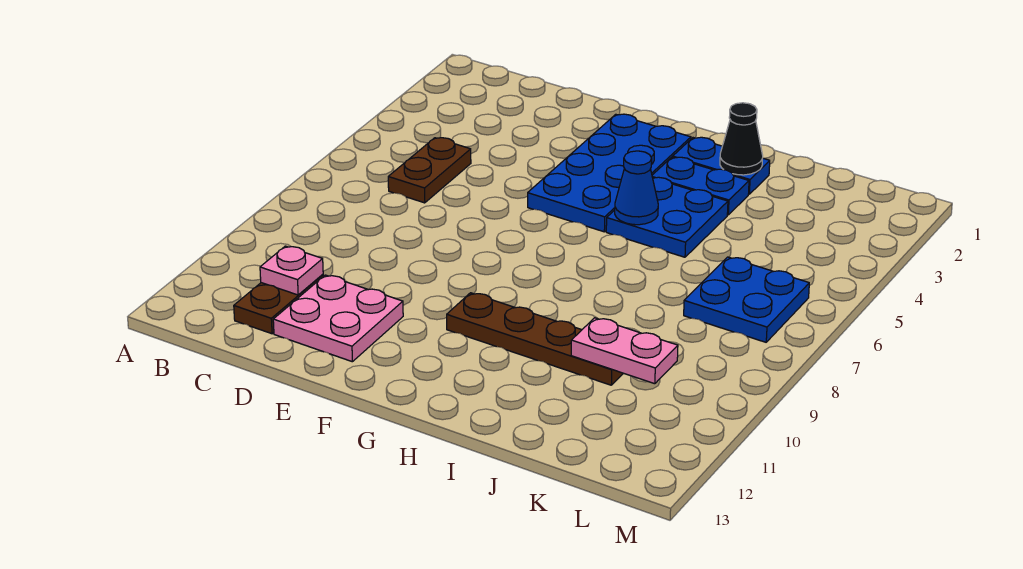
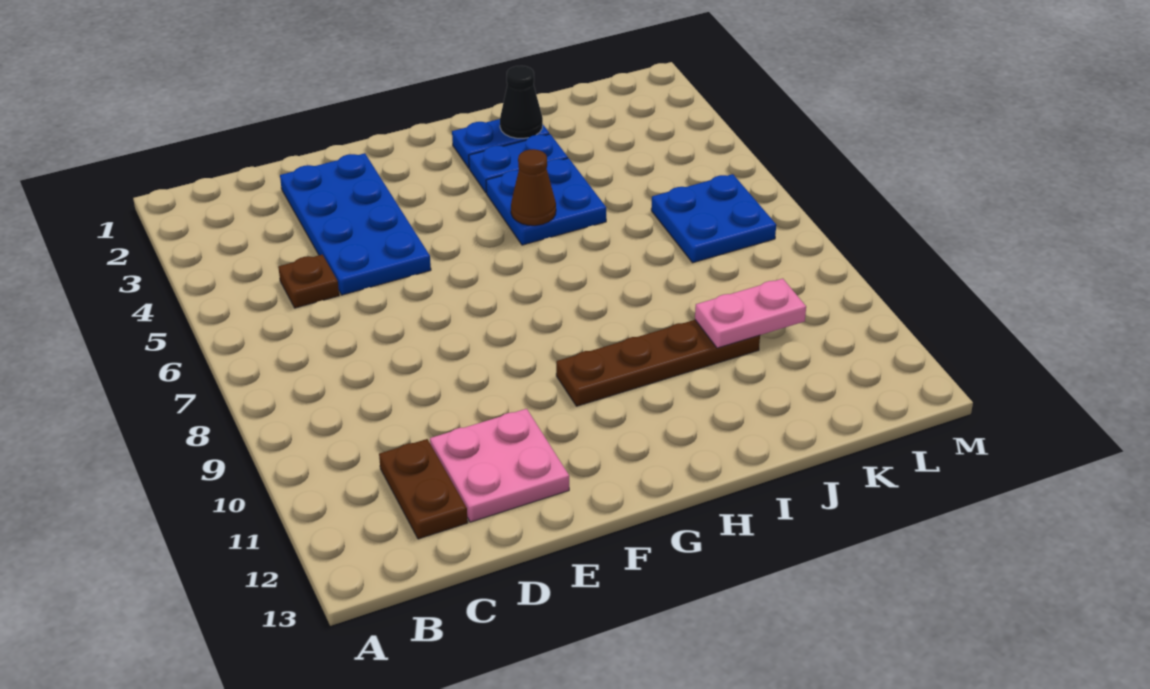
brown 1x2 plate [388,138,471,203] -> brown 1x1 plate [278,255,339,308]
pink 1x1 plate [260,246,323,295] -> none
blue 2x4 plate [528,114,691,232] -> blue 2x4 plate moved to [280,153,431,295]
blue 1x1 cone [615,151,658,225] -> brown 1x1 cone [511,149,556,226]

